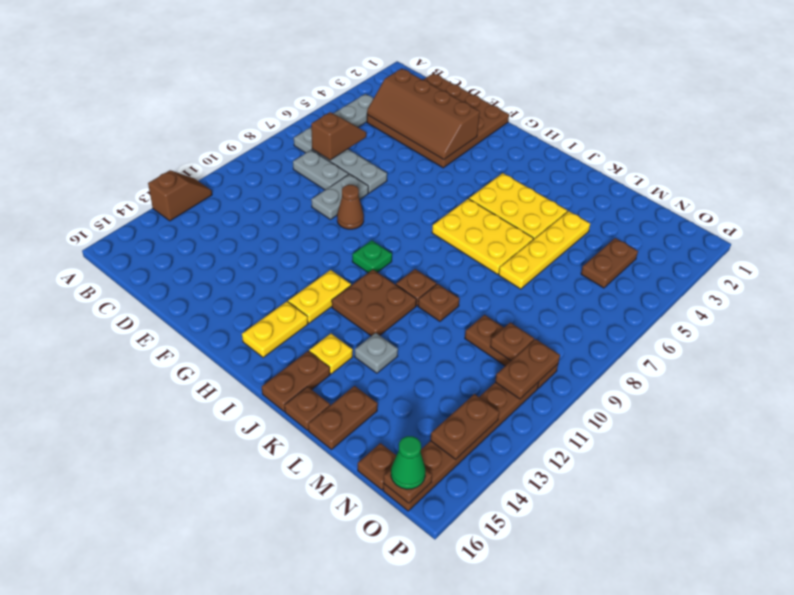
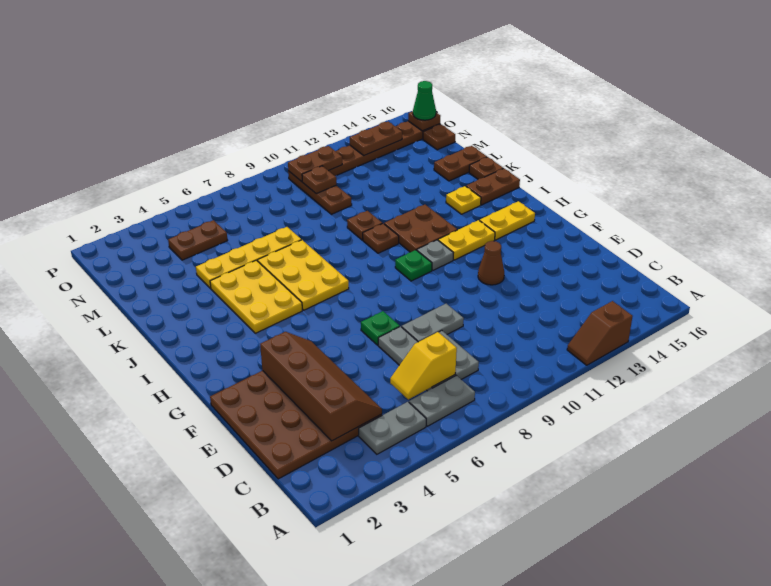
brown 1x2 slope [311,112,366,160] -> yellow 1x2 slope [390,332,457,399]
none -> green 1x1 plate [361,311,400,345]
brown 1x1 cone [337,185,364,229] -> brown 1x1 cone moved to [478,241,504,285]
grey 1x1 plate [355,333,398,373] -> grey 1x1 plate moved to [417,240,453,270]

